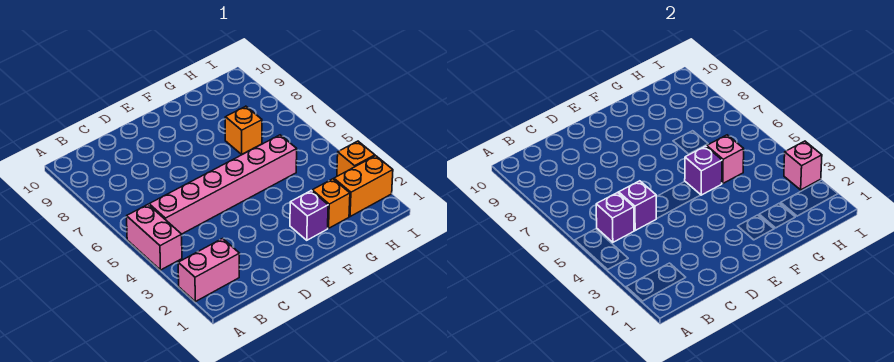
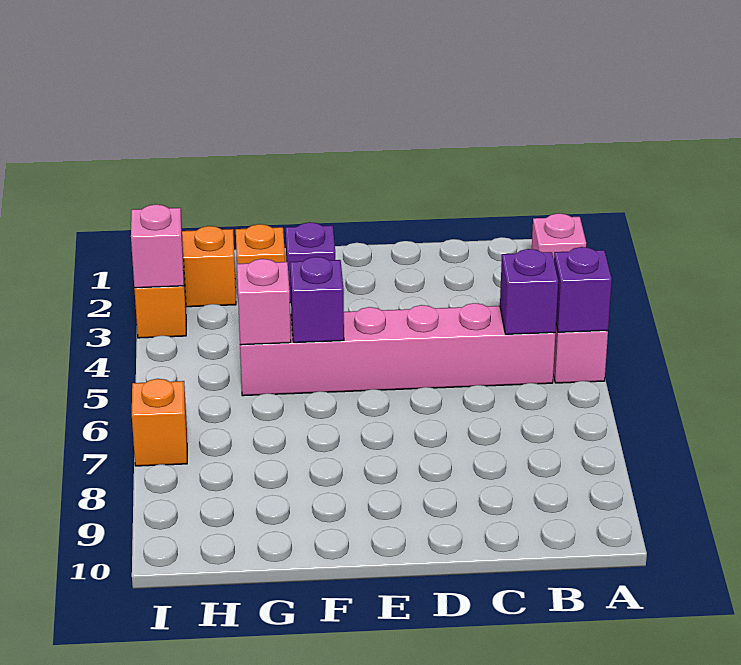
pink 1x2 brick [178,239,240,302] -> pink 1x1 brick [532,213,586,259]
purple 1x1 brick [619,181,656,230] -> purple 1x1 brick moved to [554,247,612,332]
orange 1x1 brick [225,106,262,154] -> orange 1x1 brick moved to [132,379,187,466]

